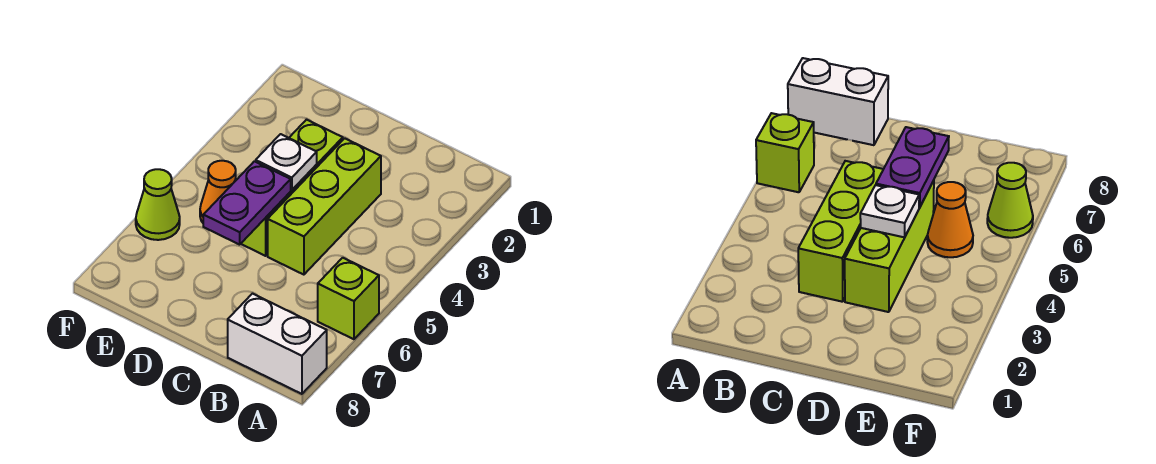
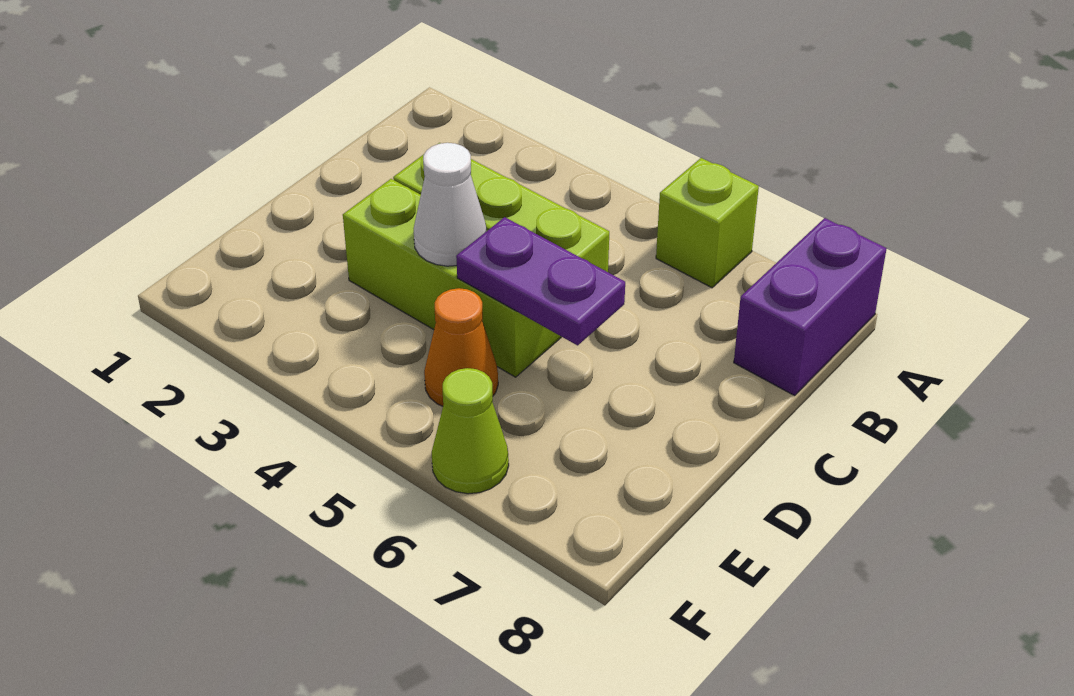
white 1x2 brick [228,294,327,394] -> purple 1x2 brick [734,218,887,396]
white 1x1 plate [256,134,317,190] -> white 1x1 cone [414,143,487,266]

